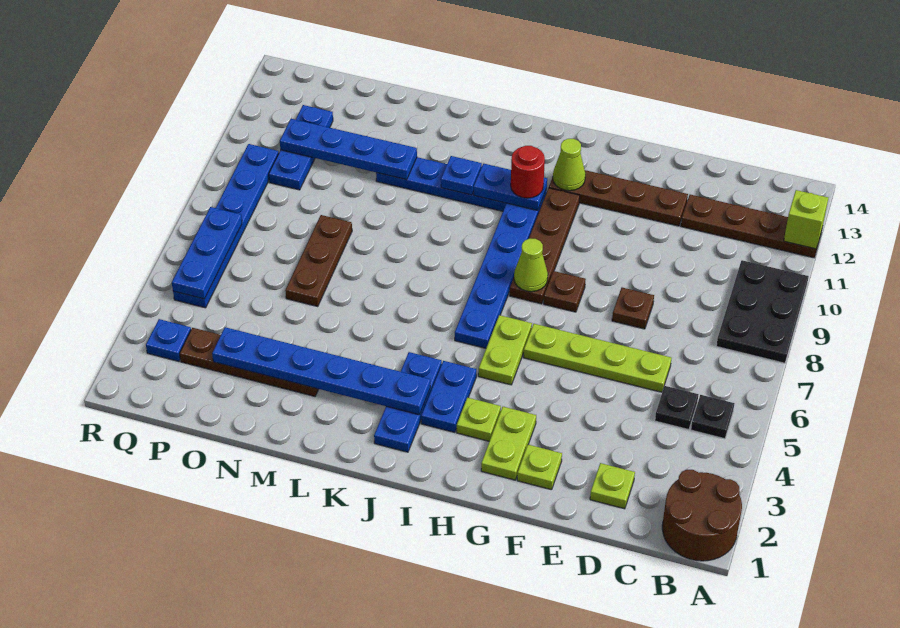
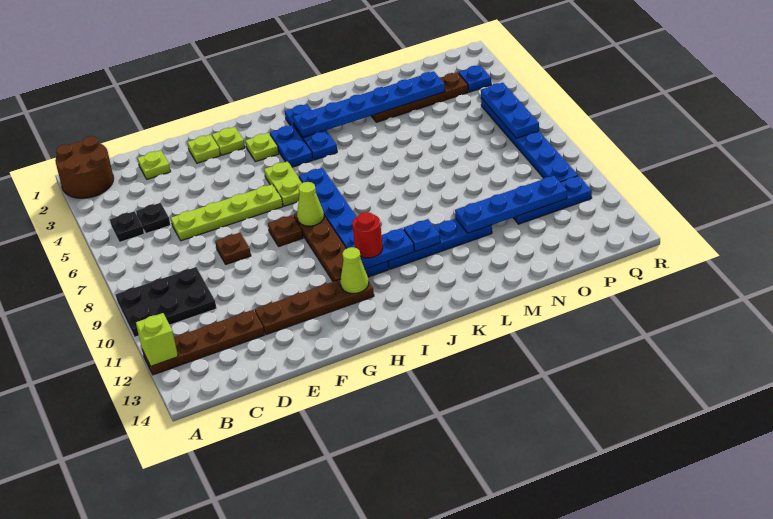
black 2x3 plate [716,260,809,363] -> black 2x3 plate turned to [116,267,217,337]
lime 1x2 plate [481,407,536,480] -> lime 1x1 plate [212,127,245,155]
brown 1x3 plate [285,215,352,307] -> none
blue 1x3 plate [269,105,333,190] -> blue 1x3 plate turned to [513,176,592,224]

